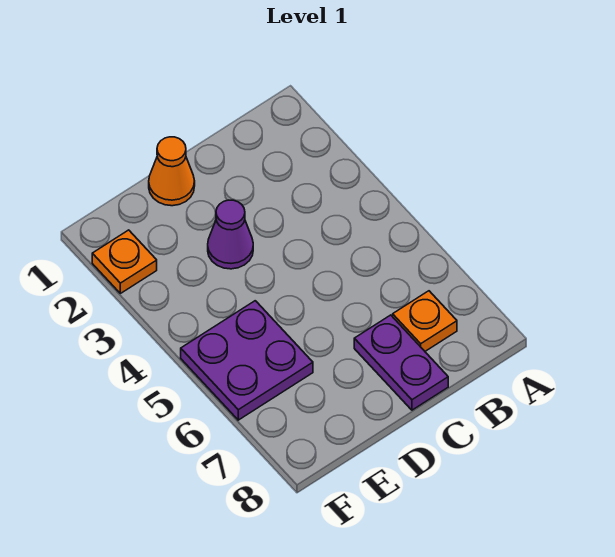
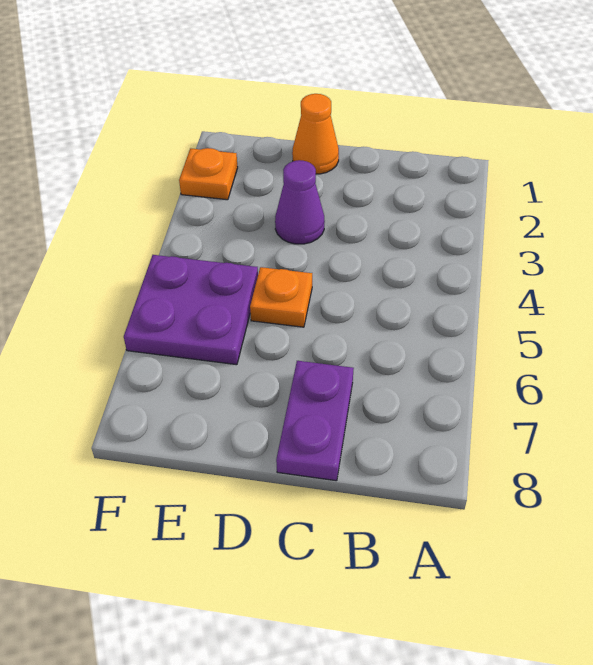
orange 1x1 plate [393,291,457,351] -> orange 1x1 plate moved to [250,267,312,327]

